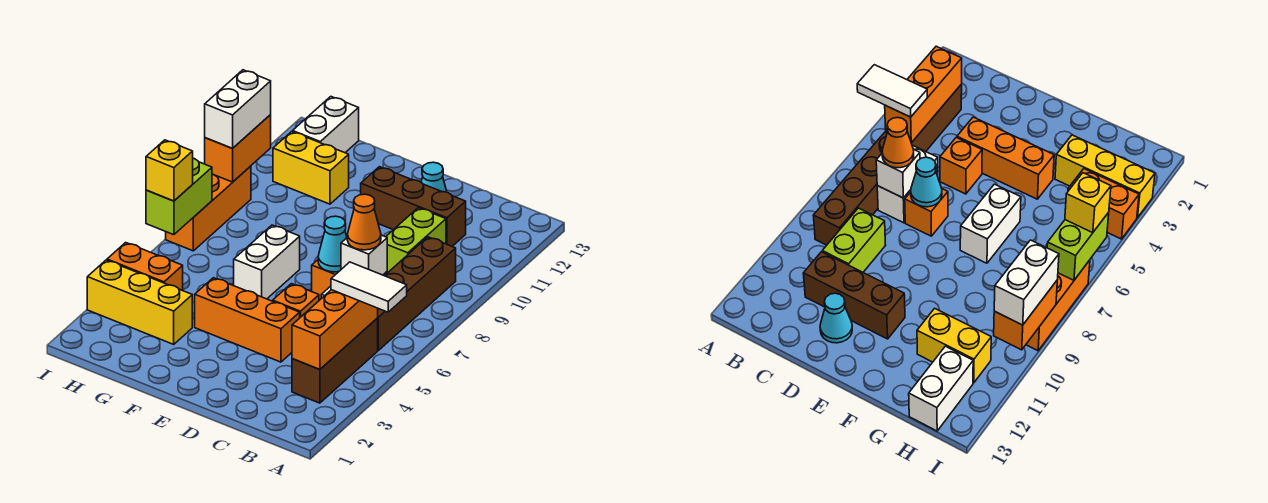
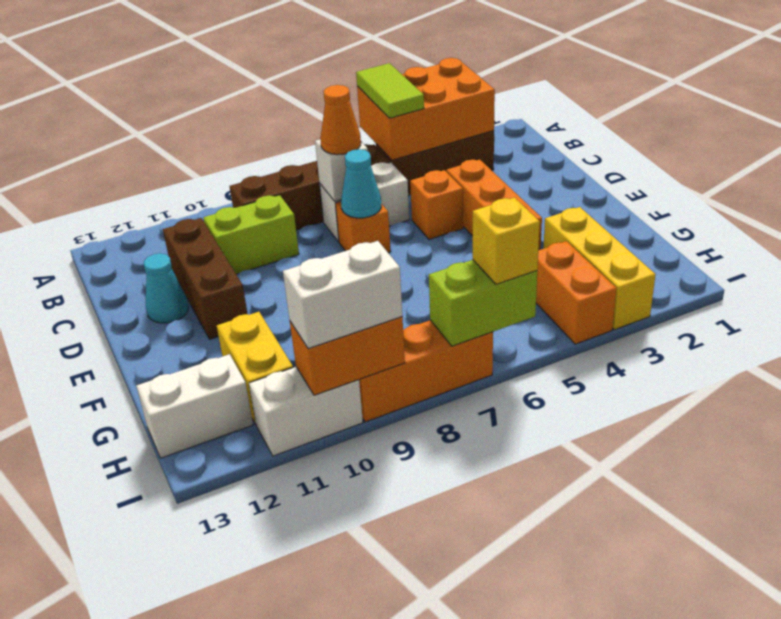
white 1x2 tile [331,262,407,312] -> lime 1x2 tile [356,63,424,118]
orange 1x3 brick [292,290,378,370] -> orange 2x3 brick [357,58,495,160]
white 1x2 brick [234,225,300,299] -> white 1x2 brick moved to [249,367,363,456]

